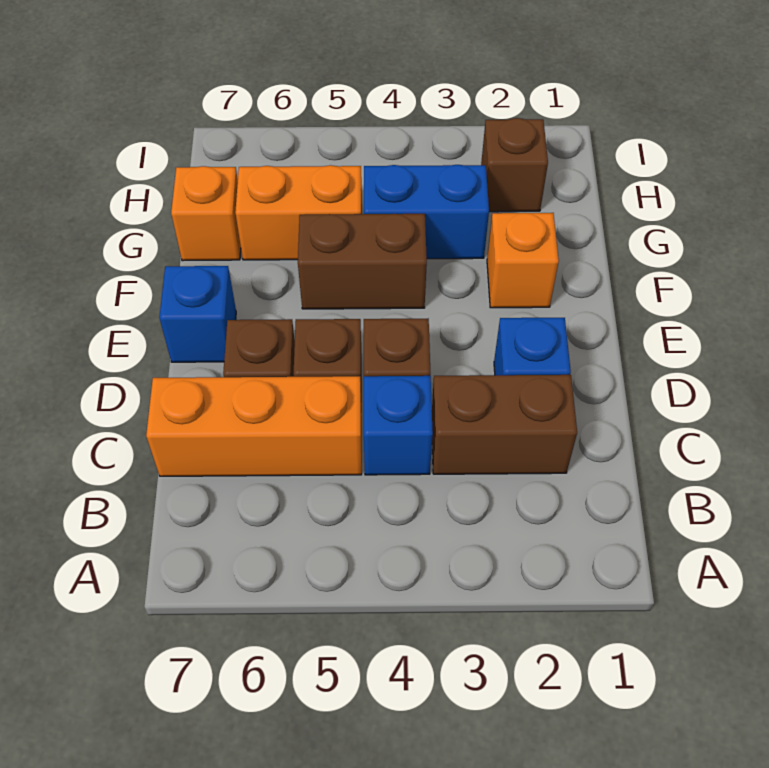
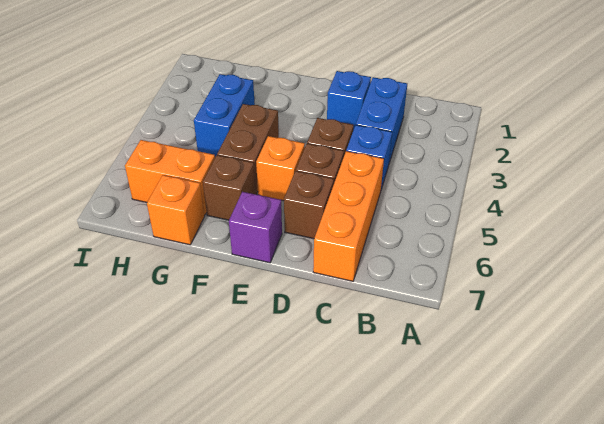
brown 1x2 brick [432,375,577,474] -> blue 1x2 brick [356,77,407,163]
blue 1x1 brick [159,266,236,362] -> purple 1x1 brick [229,192,282,263]
orange 1x1 brick [487,213,559,308] -> orange 1x1 brick moved to [256,136,305,201]
orange 1x2 brick [235,165,362,260] -> orange 1x2 brick turned to [125,140,215,215]
brown 1x1 brick [481,118,548,212] -> brown 1x1 brick moved to [203,155,256,220]

